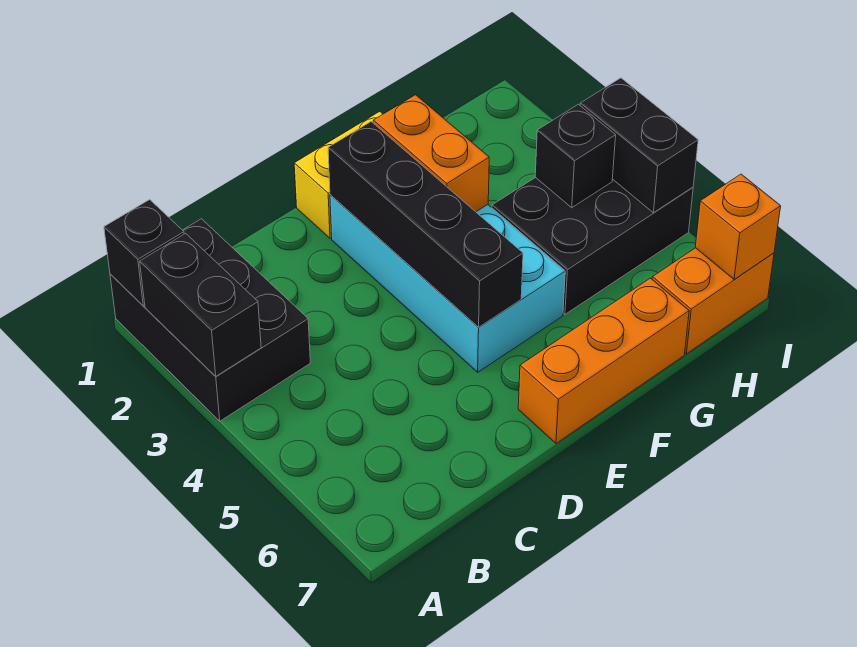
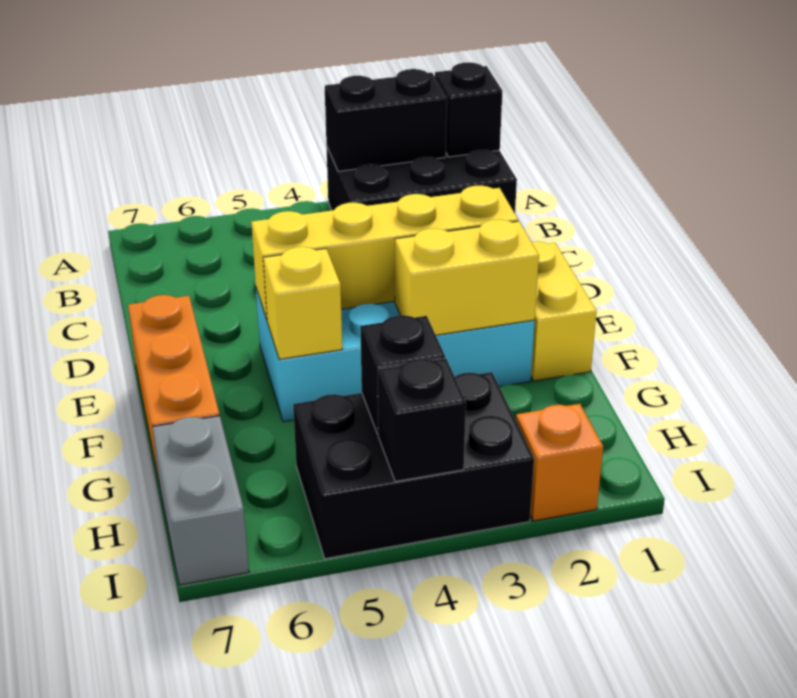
black 1x4 brick [328,122,523,327] -> yellow 1x4 brick [251,186,518,320]
orange 1x2 brick [373,95,489,212] -> yellow 1x2 brick [395,219,539,335]
none -> yellow 1x1 brick [263,247,342,359]
black 2x3 brick [492,177,693,314] -> black 2x3 brick turned to [293,372,534,559]
orange 1x2 brick [652,248,774,354] -> grey 1x2 brick [152,416,249,585]
black 1x2 brick [580,78,698,213] -> black 1x1 brick [378,358,466,482]
orange 1x1 brick [695,174,781,279] -> orange 1x1 brick moved to [516,404,603,521]

